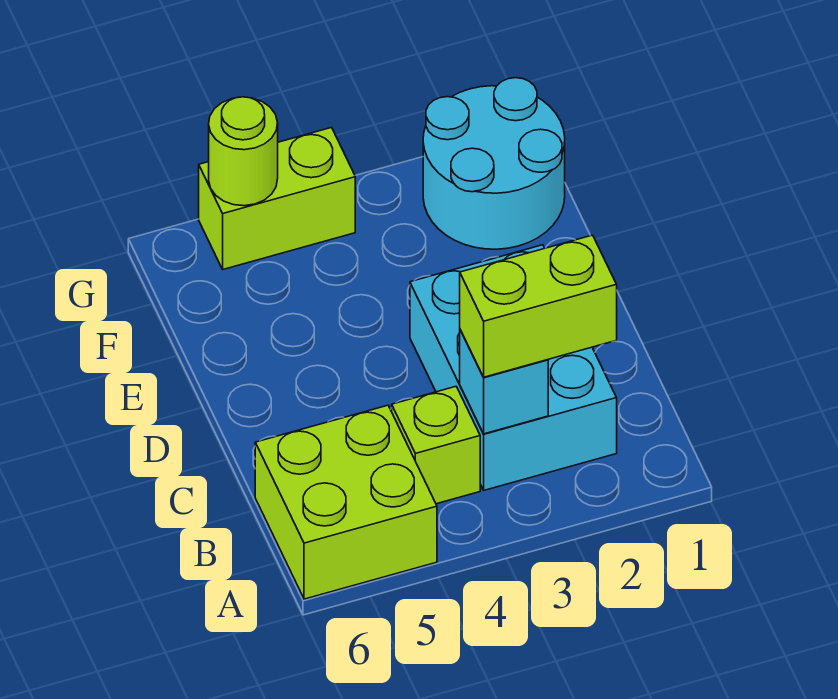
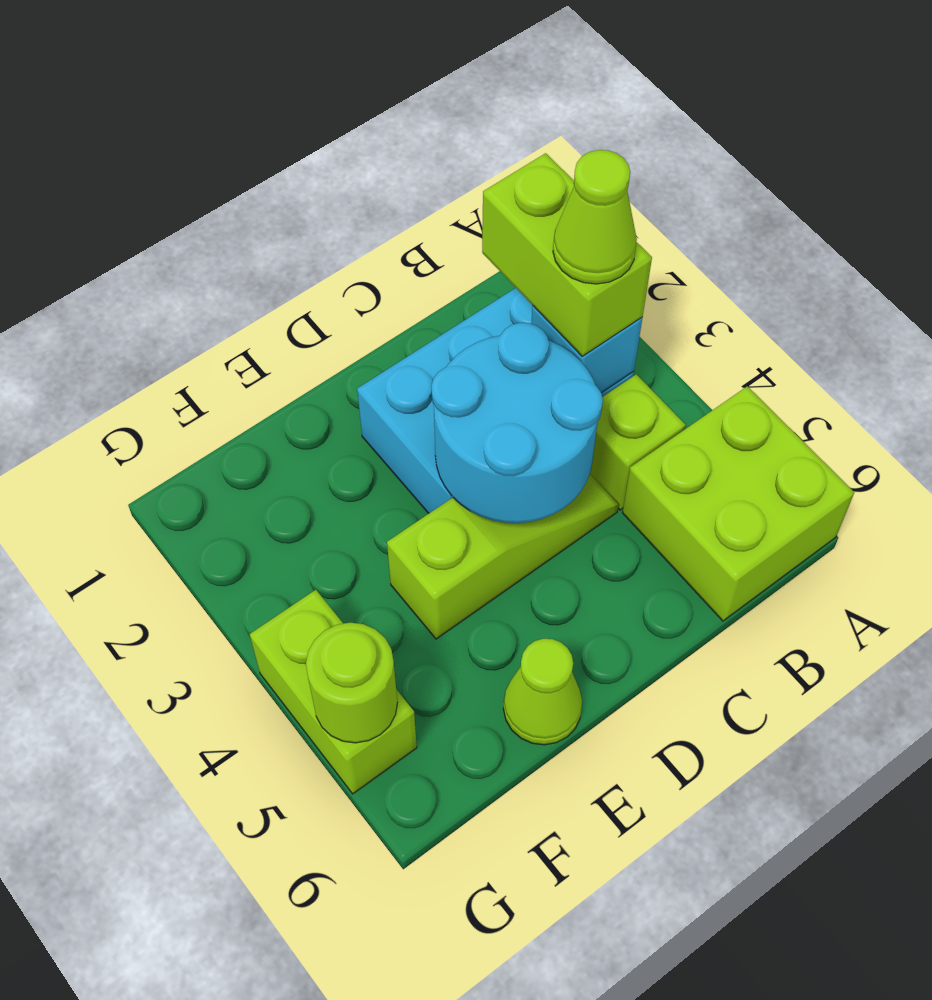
none -> lime 1x1 cone [553,150,637,284]
none -> lime 1x3 slope [387,474,618,639]
none -> lime 1x1 cone [503,639,582,745]
cyan 2x2 round brick [423,78,565,249] -> cyan 2x2 round brick moved to [431,323,603,523]

